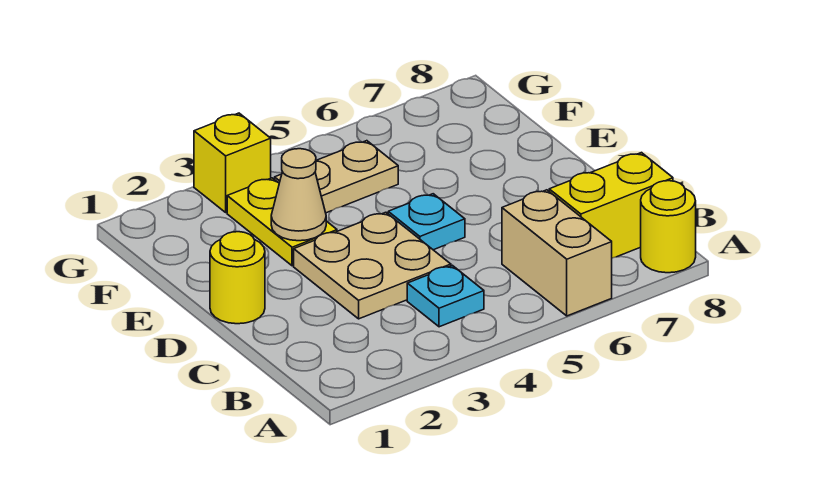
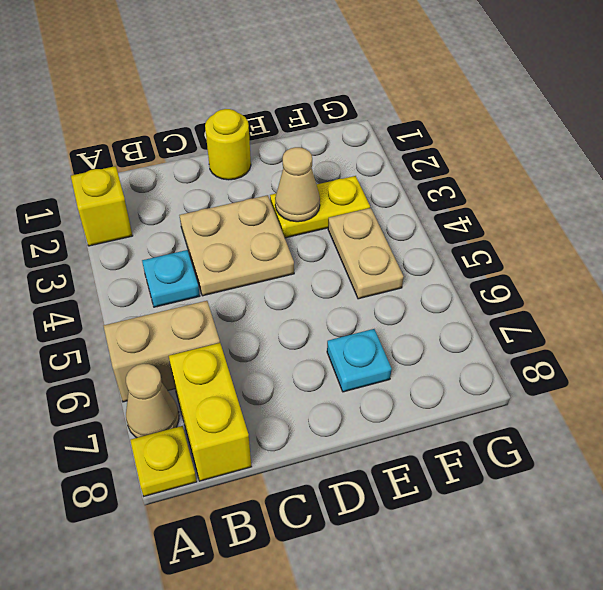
none -> tan 1x1 cone [126,364,179,438]
yellow 1x1 round brick [641,181,696,273] -> yellow 1x1 plate [130,426,197,496]
cyan 1x1 plate [388,194,465,250] -> cyan 1x1 plate moved to [327,329,392,392]
yellow 1x1 brick [194,113,271,213] -> yellow 1x1 brick moved to [71,166,133,246]

